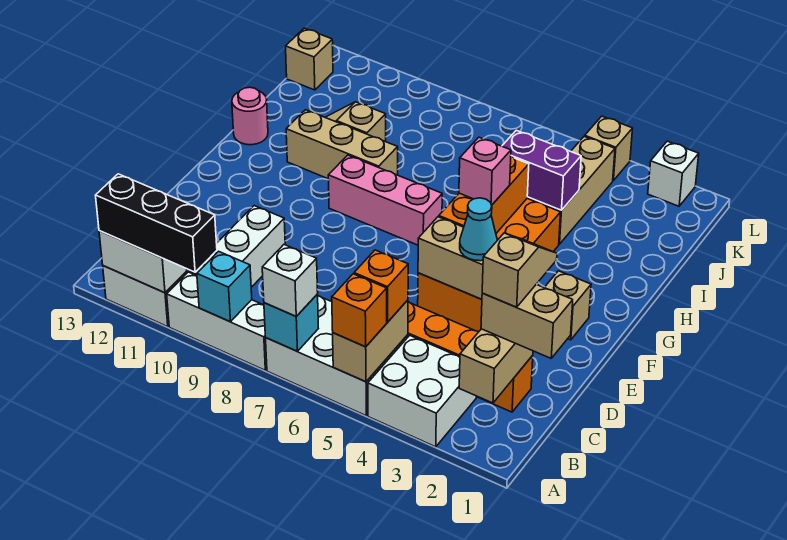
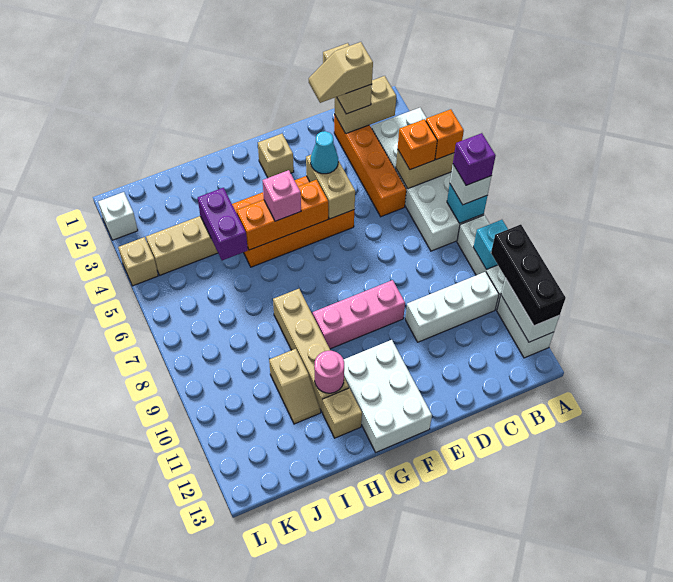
none -> purple 1x1 brick [453,133,496,185]
none -> white 2x3 brick [344,340,432,452]
pink 1x3 brick [328,155,442,245] -> pink 1x3 brick turned to [313,280,405,349]
tan 1x3 brick [286,110,398,179] -> tan 1x4 brick [273,289,349,412]
pink 1x1 round brick [232,87,268,145] -> pink 1x1 round brick moved to [314,351,344,393]
tan 1x1 brick [286,28,333,90] -> tan 1x1 brick moved to [323,388,362,438]

